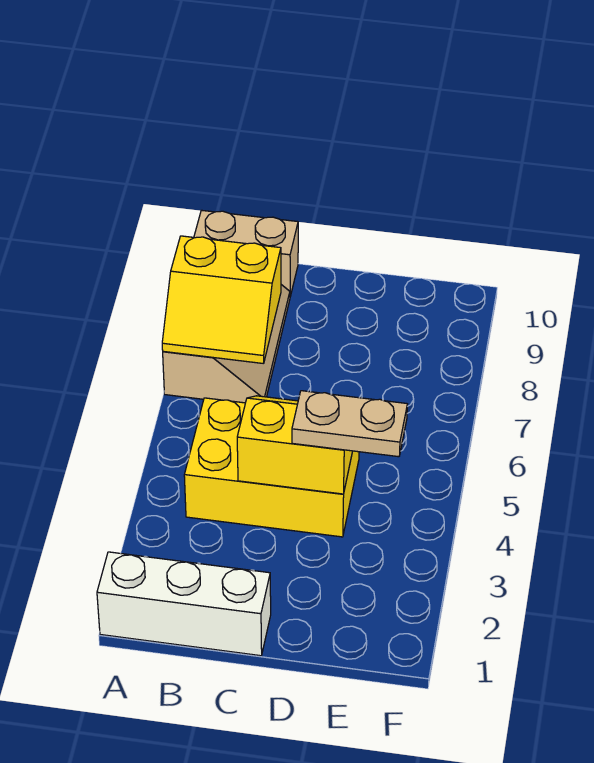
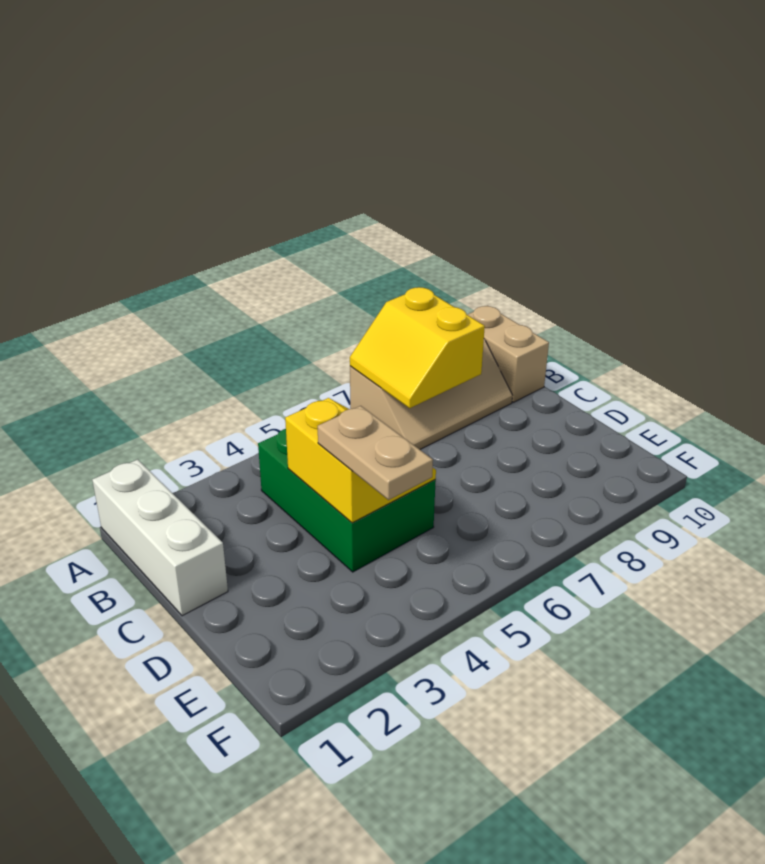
yellow 2x3 brick [184,398,359,537] -> green 2x3 brick [258,429,436,572]

